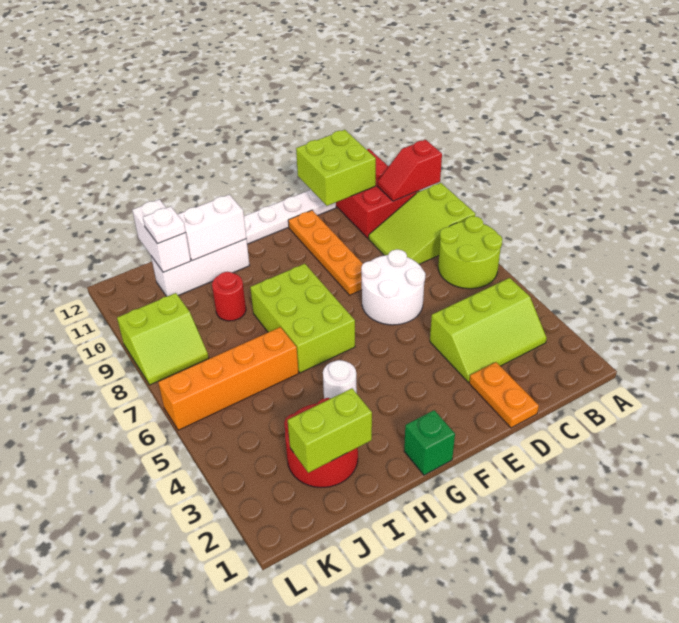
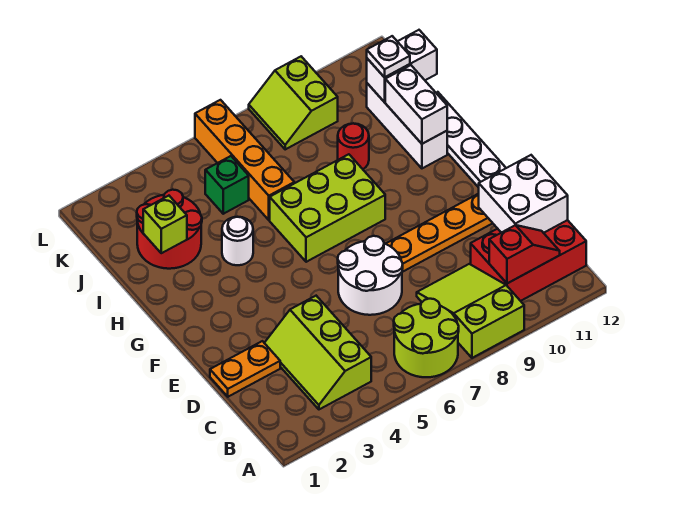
red 1x2 slope [377,140,442,201] -> red 1x2 slope turned to [489,225,560,283]
lime 2x2 brick [296,130,376,206] -> white 2x2 brick [479,155,568,233]
green 1x1 brick [404,410,455,475] -> green 1x1 brick moved to [205,156,249,214]
lime 1x2 brick [288,388,372,473] -> lime 1x1 brick [143,196,187,253]

